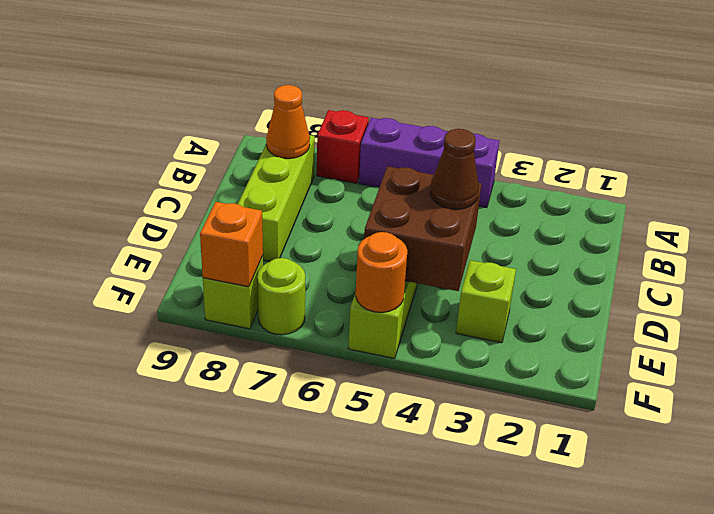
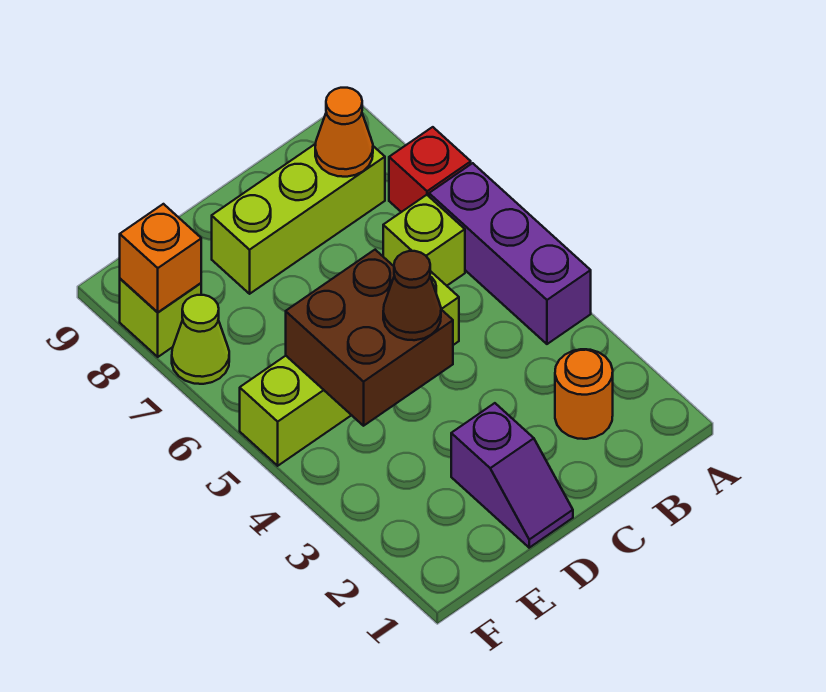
none -> purple 1x2 slope [451,403,573,548]
lime 1x1 brick [456,260,516,343] -> lime 1x1 brick moved to [383,195,465,286]
orange 1x1 round brick [356,232,408,312] -> orange 1x1 round brick moved to [555,349,613,439]
lime 1x1 round brick [257,258,305,335] -> lime 1x1 cone [172,295,229,384]

